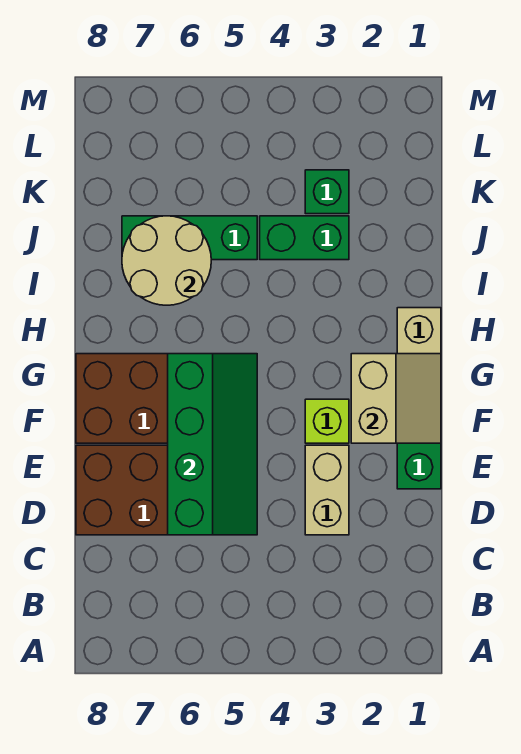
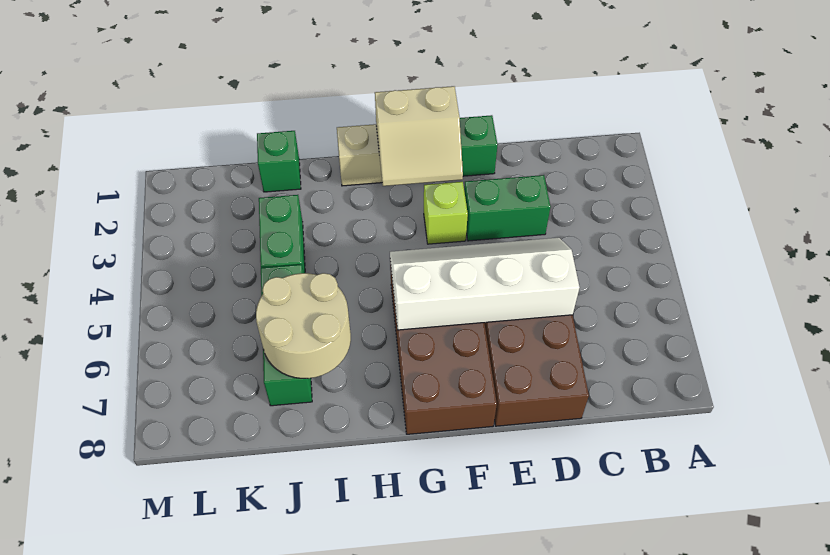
tan 1x2 brick [305,445,349,535] -> green 1x2 brick [464,175,550,241]
green 2x4 slope [168,354,257,535] -> white 2x4 slope [390,238,580,330]
tan 2x2 slope [351,354,441,443] -> tan 2x2 slope turned to [375,86,463,186]
green 1x1 brick [305,170,349,214] -> green 1x1 brick moved to [257,131,301,192]

